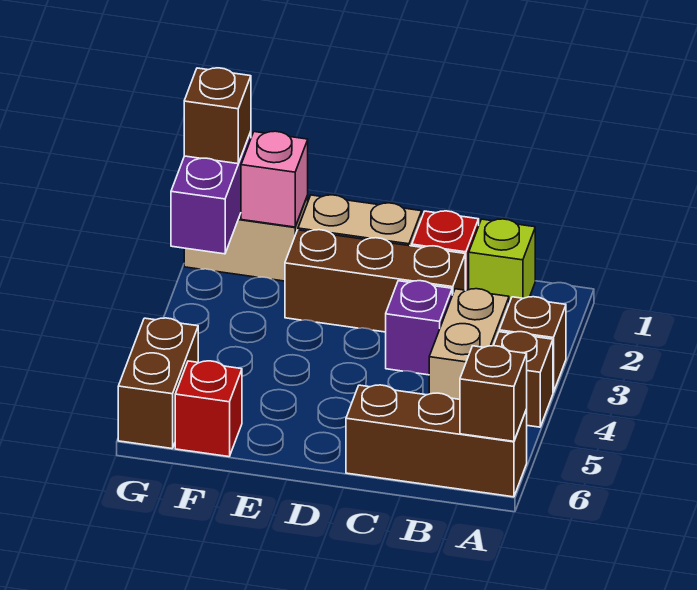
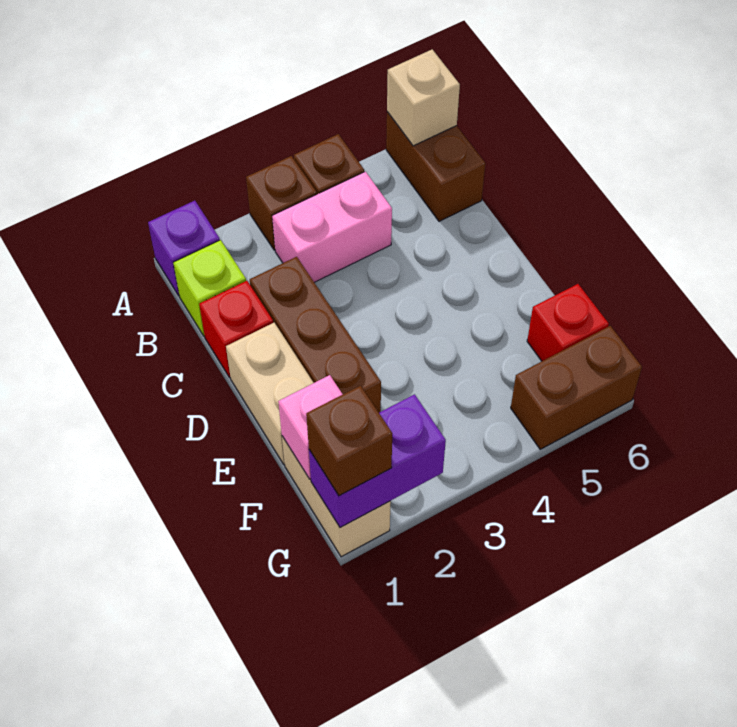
brown 1x3 brick [346,385,527,497] -> brown 1x2 brick [386,112,485,221]
brown 1x1 brick [460,346,527,441] -> tan 1x1 brick [387,49,460,146]
tan 1x2 brick [429,289,509,399] -> pink 1x2 brick [272,172,392,282]
purple 1x1 brick [386,281,452,375] -> purple 1x1 brick moved to [148,201,220,296]

